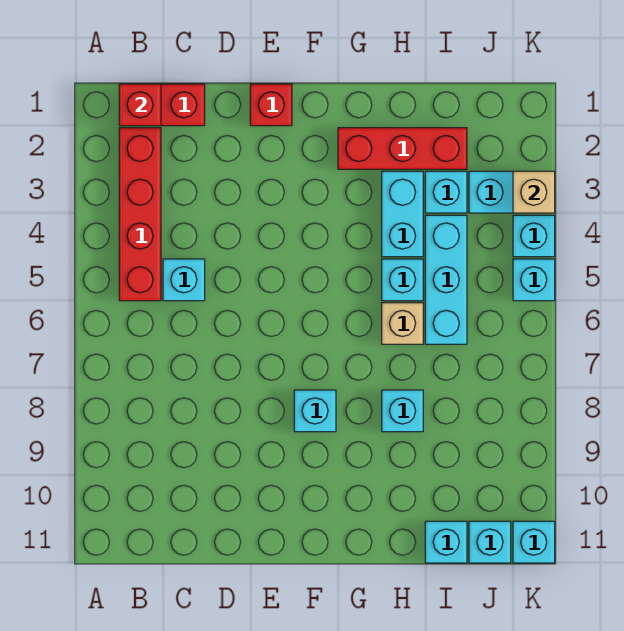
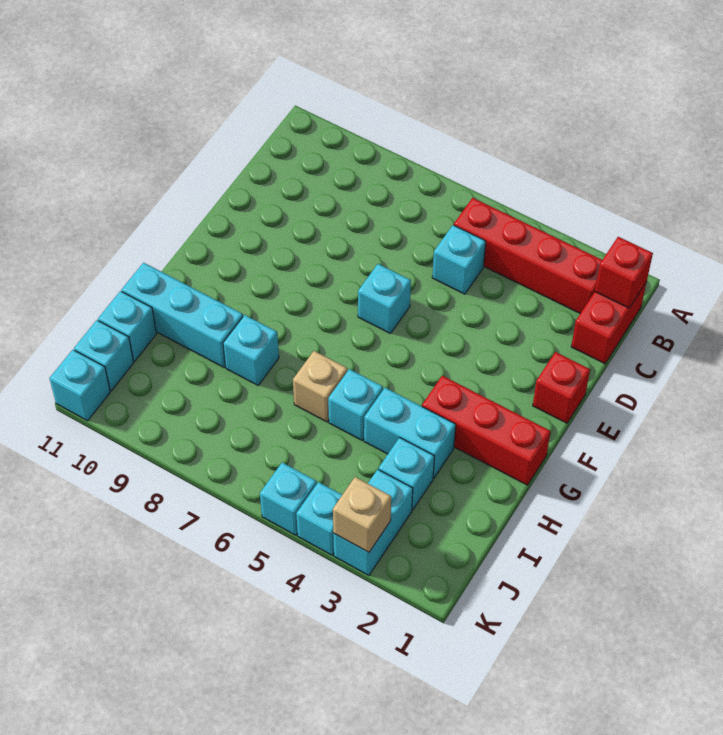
cyan 1x1 brick [294,390,336,432] -> cyan 1x1 brick moved to [358,264,411,334]
red 1x3 brick [338,128,467,169] -> red 1x3 brick turned to [422,376,550,485]
cyan 1x3 brick [425,215,467,344] -> cyan 1x3 brick moved to [122,263,243,367]

